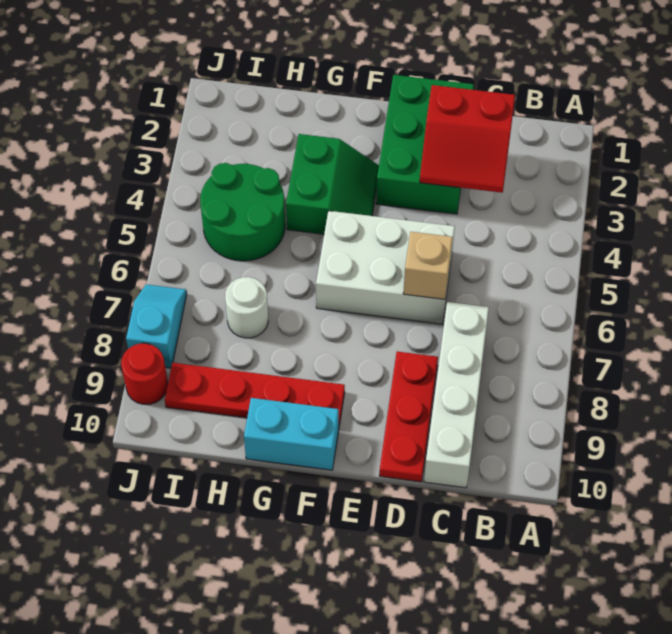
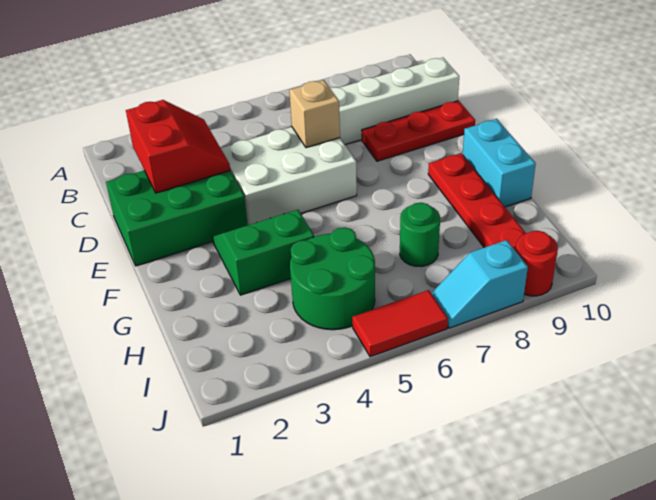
white 2x3 brick [316,211,455,324] -> white 2x3 brick turned to [221,127,357,225]
white 1x1 round brick [225,277,268,338] -> green 1x1 round brick [400,203,440,267]
none -> red 1x2 tile [352,290,448,357]

